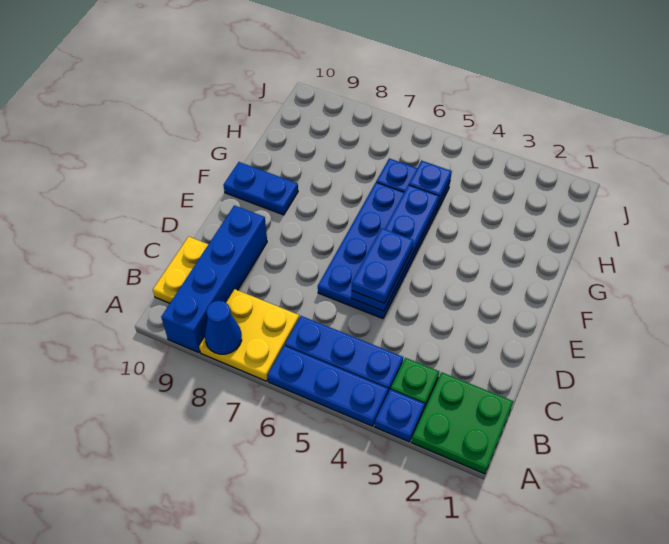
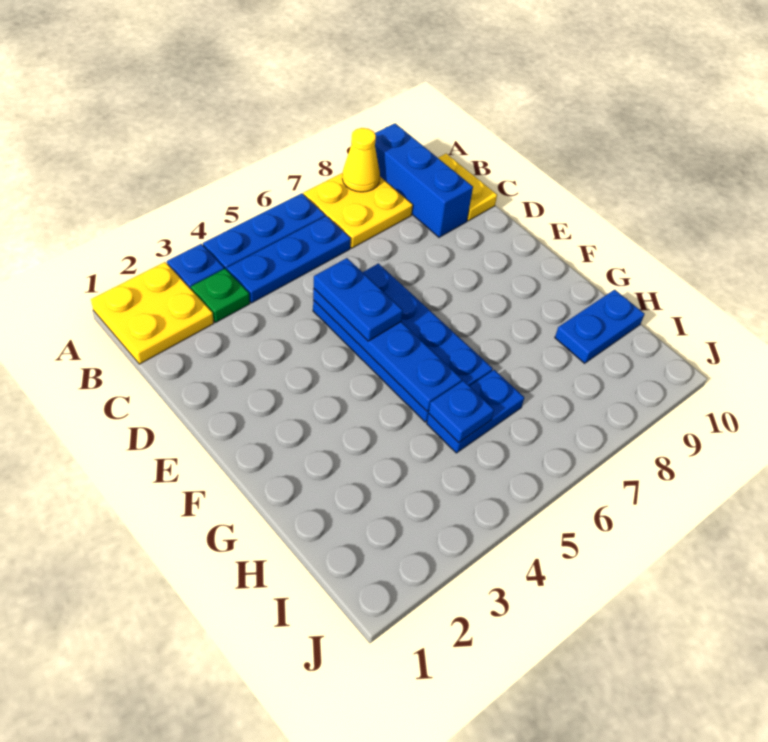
green 2x2 plate [411,372,513,474] -> yellow 2x2 plate [91,262,214,364]
blue 1x1 cone [205,301,242,354] -> yellow 1x1 cone [342,128,380,192]
blue 1x4 brick [161,205,267,353] -> blue 1x3 brick [375,123,473,237]
blue 1x2 plate [224,162,298,215] -> blue 1x2 plate moved to [555,290,645,363]

